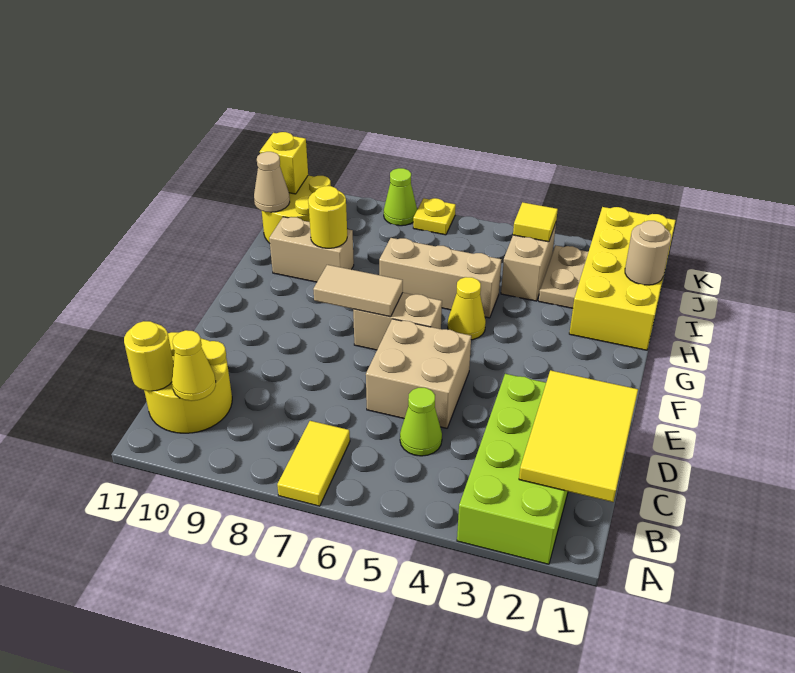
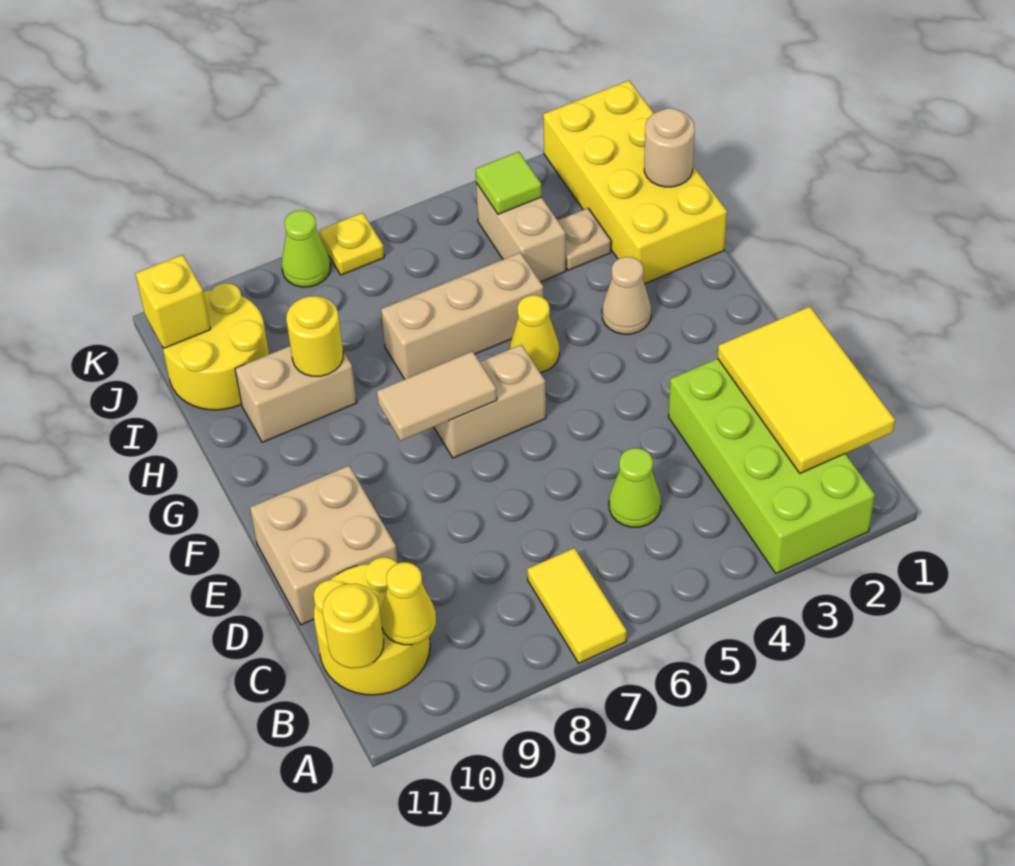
tan 2x2 brick [366,319,471,428] -> tan 2x2 brick moved to [250,466,398,625]
tan 1x2 plate [539,245,588,308] -> tan 1x1 plate [558,208,611,270]
tan 1x1 cone [254,152,290,212] -> tan 1x1 cone moved to [602,257,651,334]
yellow 1x1 tile [513,202,558,242] -> lime 1x1 tile [475,152,542,214]

